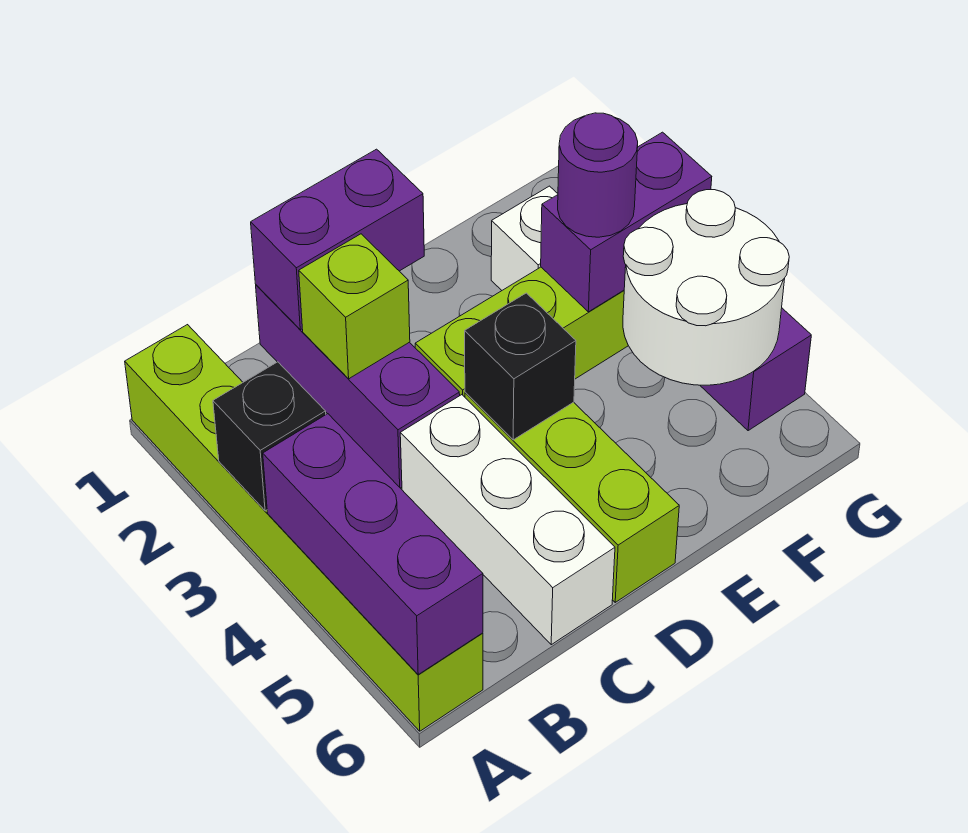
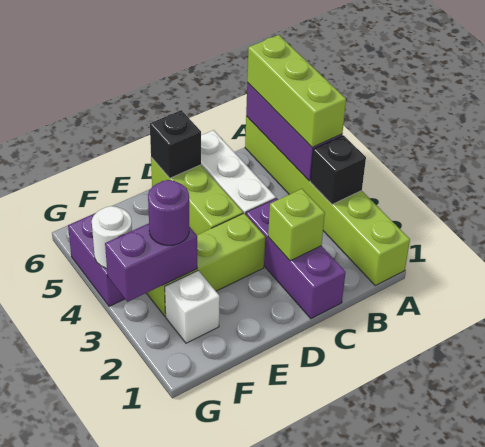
none -> lime 1x3 brick [247,35,346,147]
purple 1x2 brick [251,149,424,330] -> none
black 1x1 brick [465,293,576,440] -> black 1x1 brick moved to [150,110,201,178]
white 2x2 round brick [623,190,789,385] -> white 1x1 round brick [92,206,132,268]

